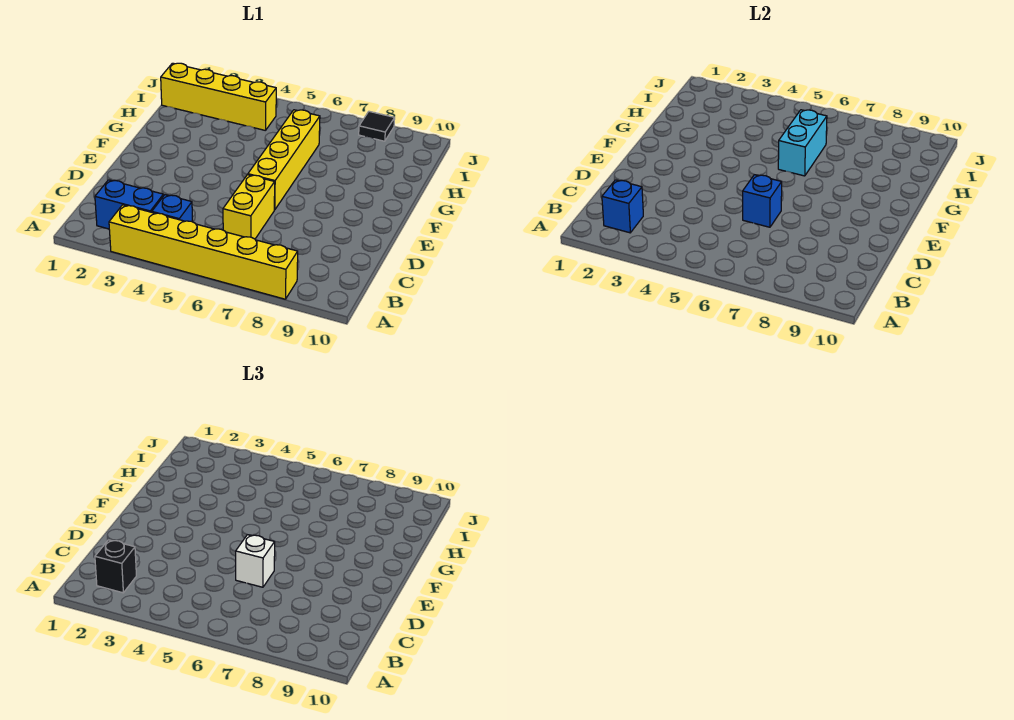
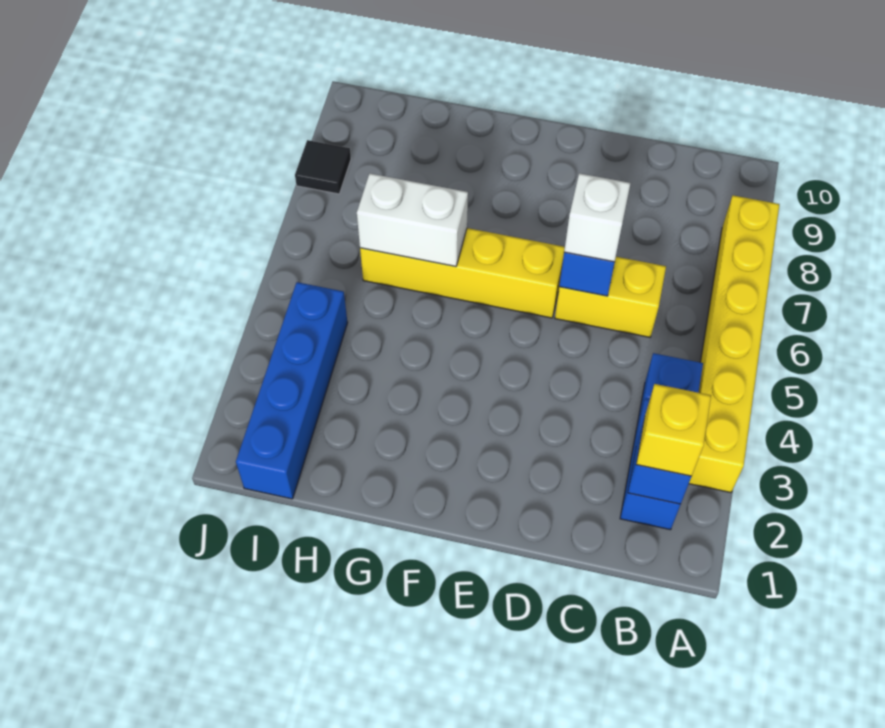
black 1x1 brick [95,540,136,593] -> yellow 1x1 brick [636,384,711,476]
cyan 1x2 brick [778,110,827,176] -> white 1x2 brick [357,173,468,267]
yellow 1x4 brick [161,63,276,131] -> blue 1x4 brick [236,282,348,499]

